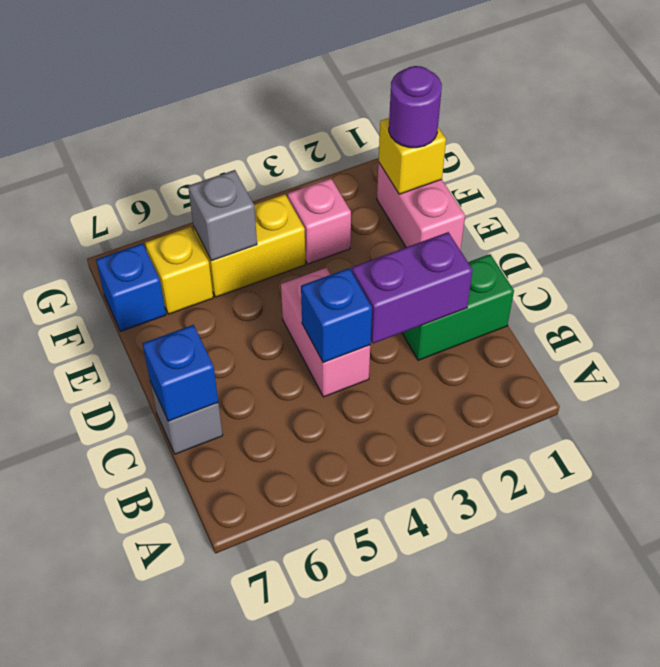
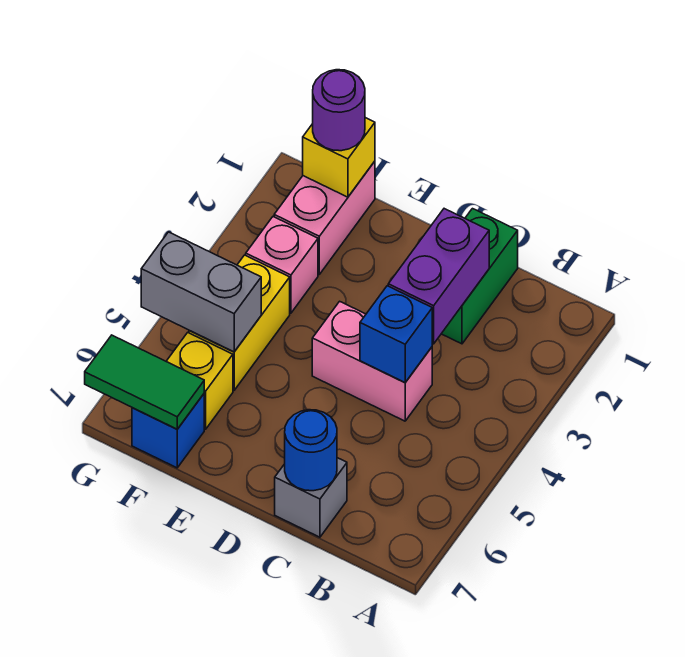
blue 1x1 brick [142,325,218,421] -> blue 1x1 round brick [285,410,337,491]
pink 1x2 brick [377,162,465,251] -> pink 1x2 brick turned to [274,161,375,274]
grey 1x1 brick [188,170,257,261] -> grey 1x2 brick [141,232,261,352]
none -> green 1x2 tile [85,335,204,429]

